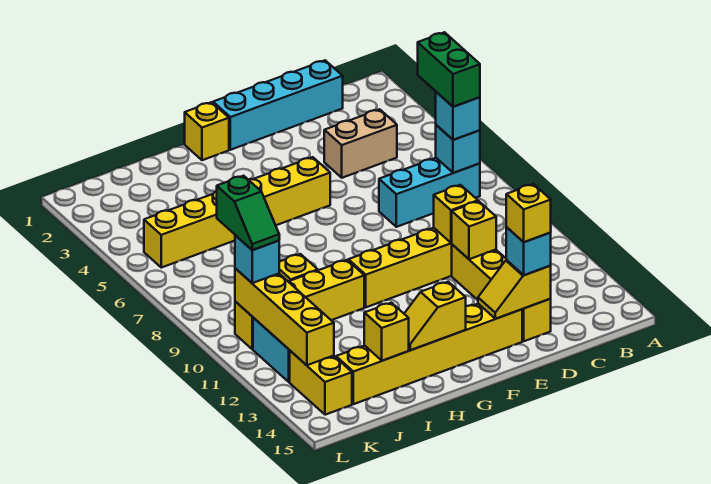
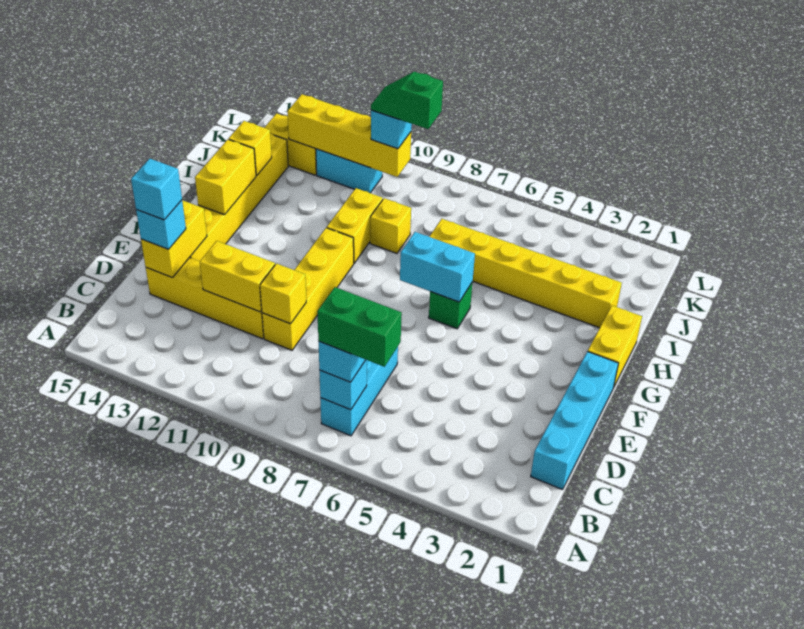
tan 1x2 brick [324,109,397,178] -> none
yellow 1x1 brick [452,201,496,259] -> yellow 1x2 brick [200,241,275,312]
yellow 1x2 slope [478,260,551,319] -> yellow 1x2 brick [141,200,207,277]
yellow 1x1 brick [506,184,551,242] -> cyan 1x1 brick [131,159,182,220]
yellow 1x6 brick [144,157,330,268] -> yellow 1x6 brick turned to [429,219,622,328]
yellow 1x1 brick [185,102,229,160] -> yellow 1x2 brick [588,306,642,388]
none -> green 1x1 brick [429,282,473,329]
none -> cyan 1x2 brick [400,232,475,302]
yellow 1x2 slope [404,282,466,350] -> yellow 1x2 brick [195,139,256,215]
yellow 1x4 brick [235,260,364,349] -> yellow 1x2 brick [327,188,383,263]

